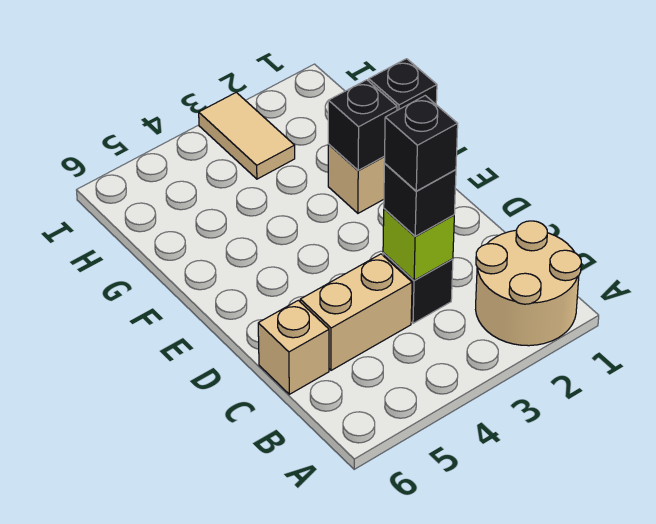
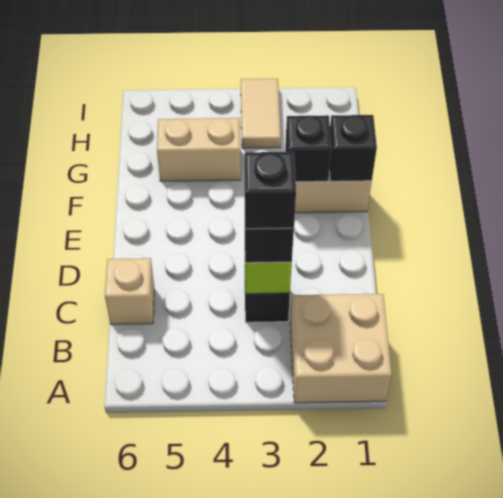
tan 2x2 round brick [476,221,581,346] -> tan 2x2 brick [290,294,392,403]
tan 1x2 brick [300,254,412,370] -> tan 1x2 brick moved to [157,118,241,181]

